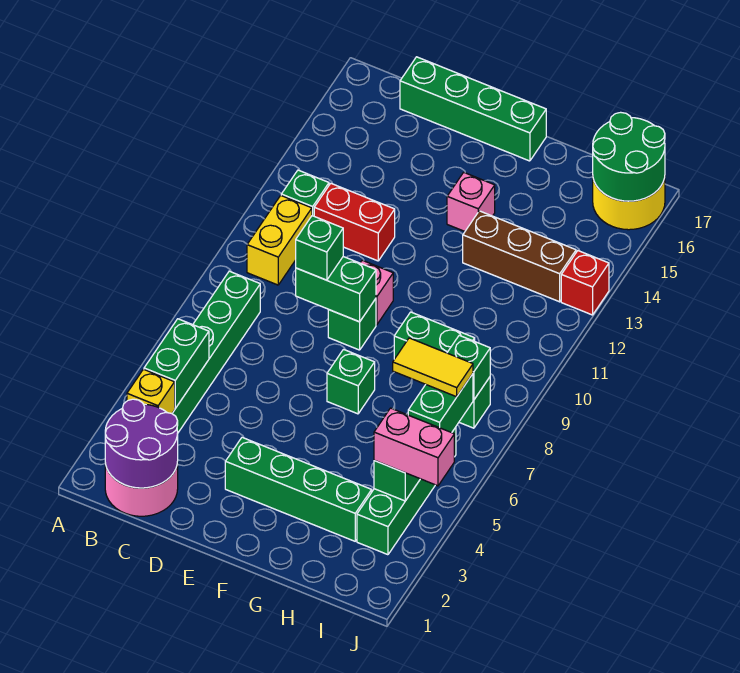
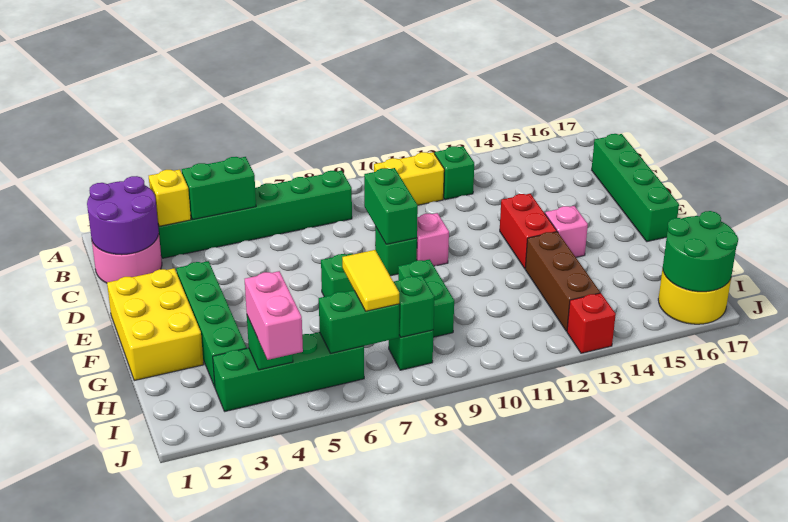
red 1x2 brick [314,184,395,261] -> red 1x2 brick moved to [500,194,557,268]
green 1x1 brick [296,216,343,280] -> none
none -> yellow 2x3 brick [107,268,204,381]

